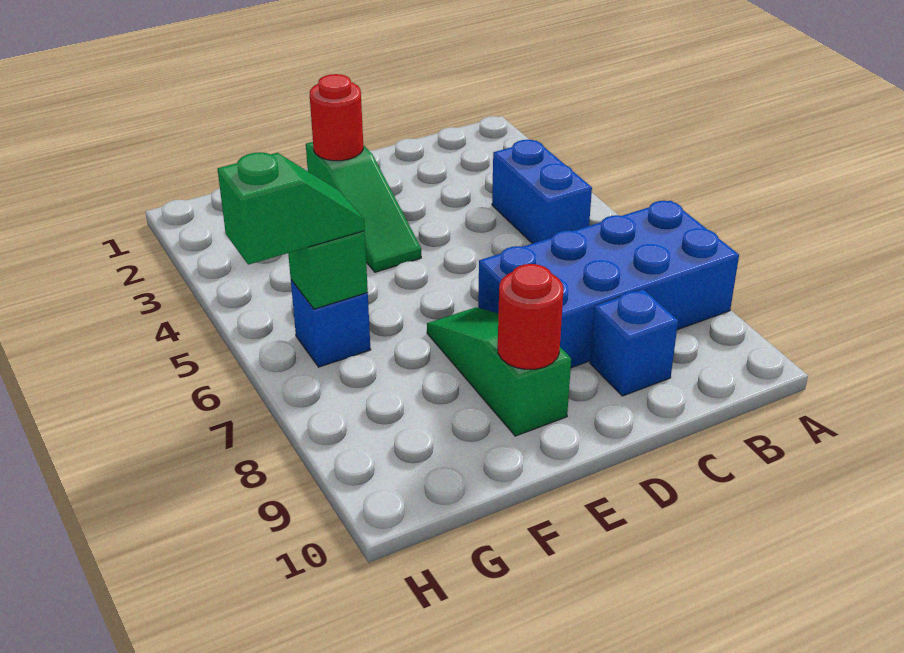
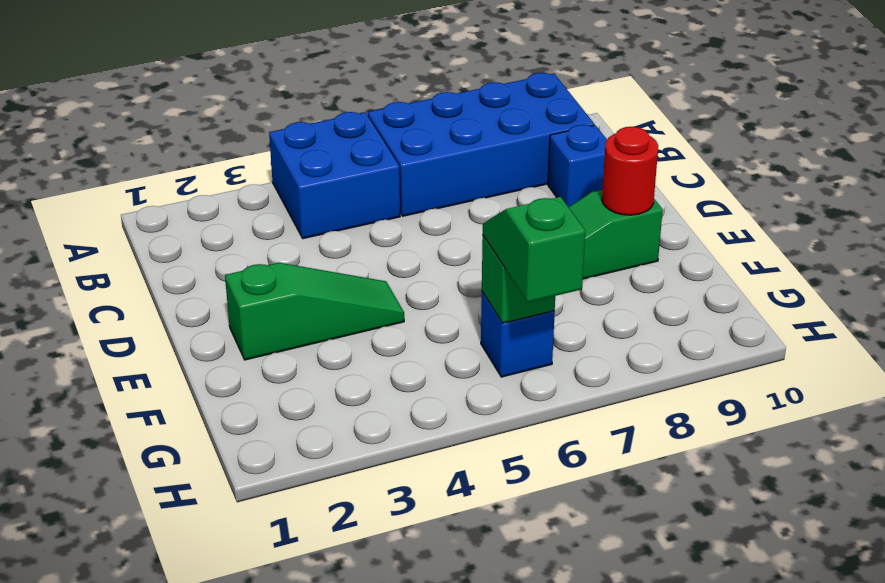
blue 2x4 brick [478,201,739,368] -> blue 2x4 brick turned to [368,73,594,216]
blue 1x2 brick [492,140,592,244] -> blue 2x2 brick [269,112,400,239]
red 1x1 round brick [310,74,363,161] -> none

